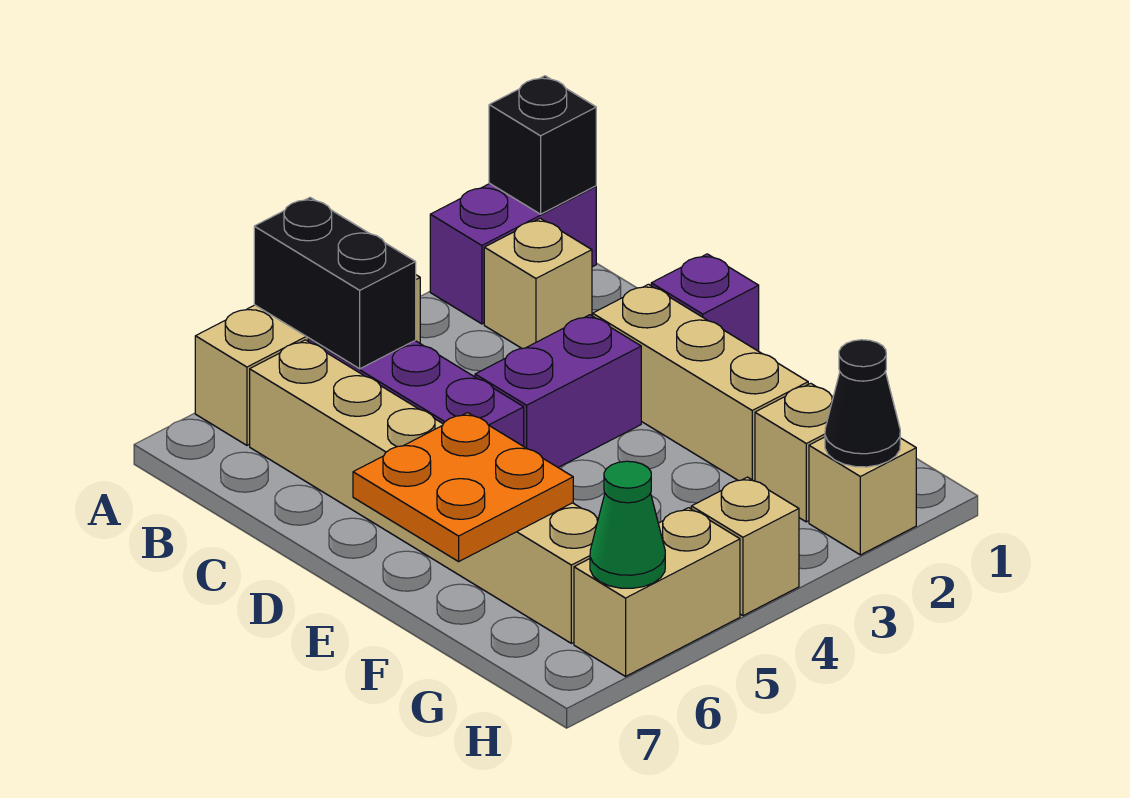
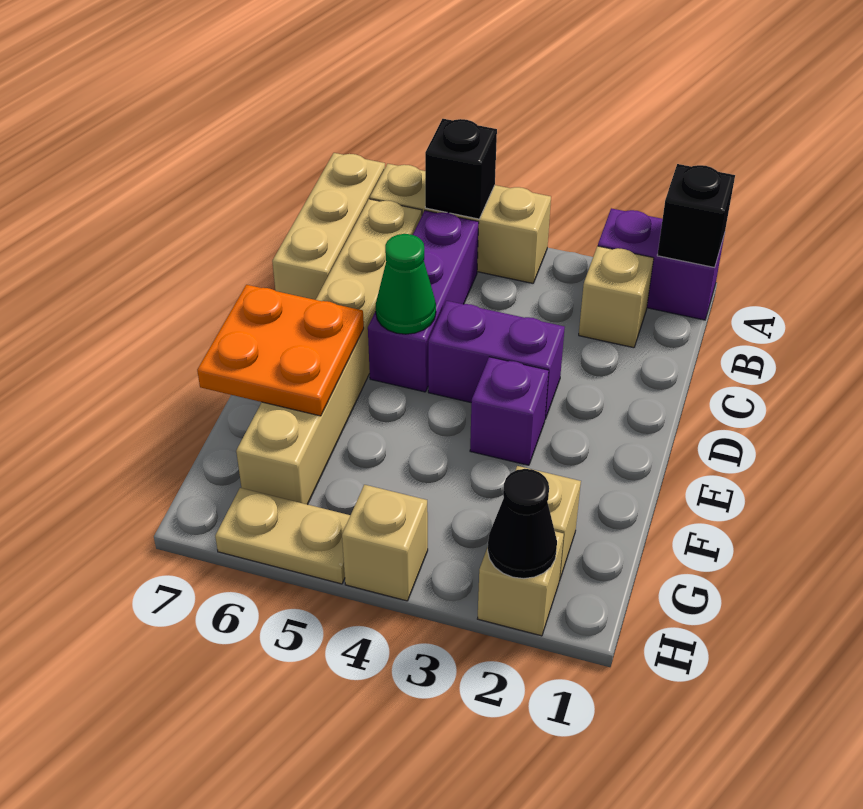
black 1x2 brick [254,197,416,369] -> black 1x1 brick [425,119,497,219]
purple 1x1 brick [651,254,759,351] -> purple 1x1 brick moved to [470,357,549,465]
tan 1x3 brick [593,284,808,481] -> tan 1x3 brick moved to [272,153,385,300]
tan 1x2 brick [574,508,740,676] -> tan 1x2 plate [215,488,350,584]
green 1x1 cone [590,461,665,588] -> green 1x1 cone moved to [376,234,436,334]

